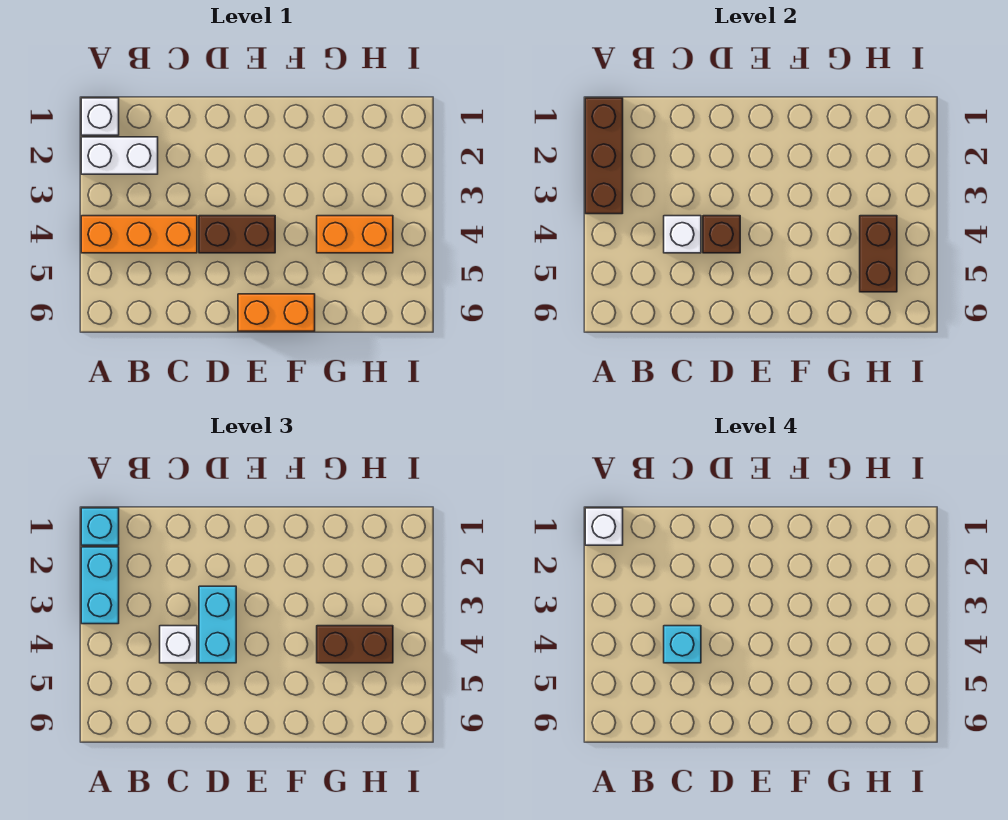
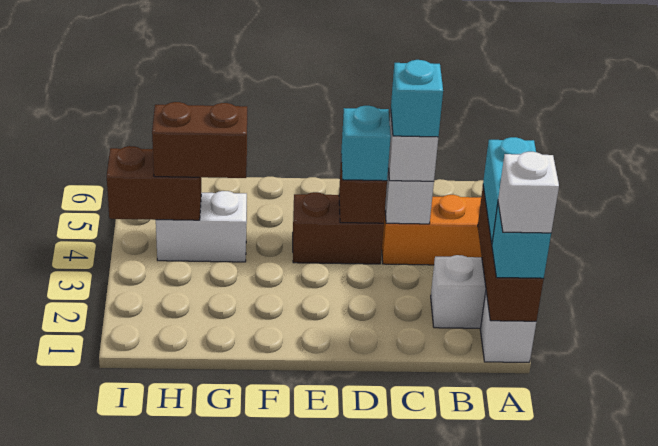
cyan 1x2 brick [199,586,236,663] -> cyan 1x1 brick [341,106,391,181]
orange 1x2 brick [238,294,315,331] -> none
orange 1x2 brick [317,216,393,253] -> white 1x2 brick [156,191,247,262]
brown 1x2 brick [860,216,897,292] -> brown 1x2 brick turned to [107,146,201,220]

